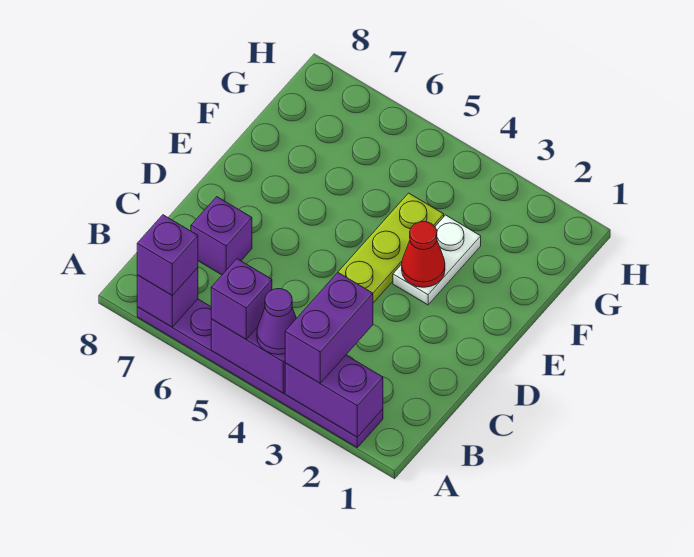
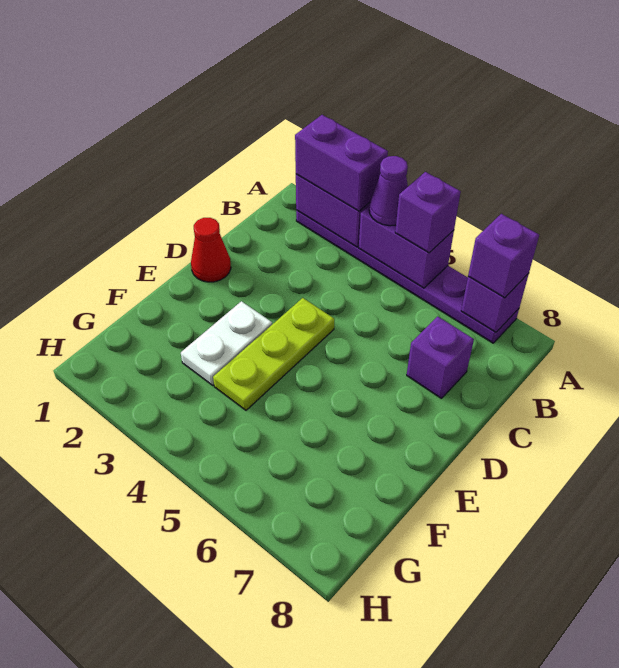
purple 1x2 brick [285,273,373,383] -> purple 1x2 brick turned to [295,115,388,211]
red 1x1 cone [402,222,445,287] -> red 1x1 cone moved to [191,218,231,282]

